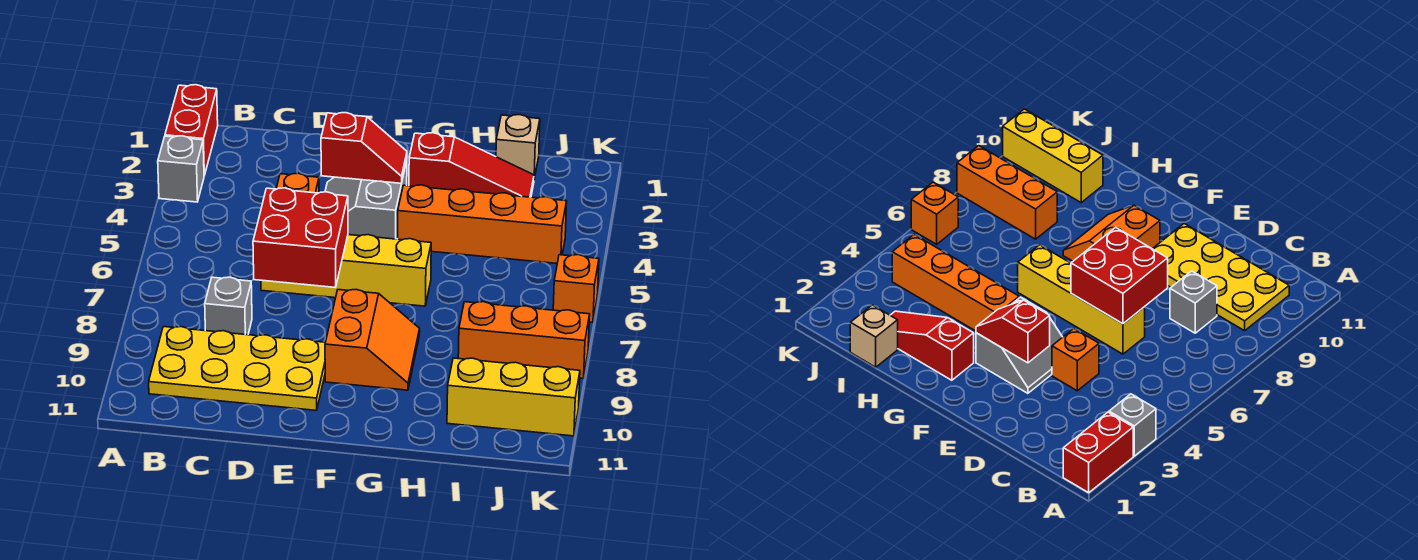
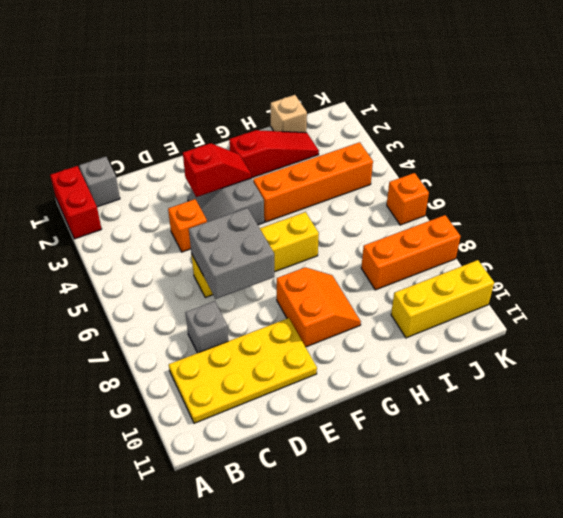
grey 1x1 brick [158,136,204,202] -> grey 1x1 brick moved to [79,157,120,207]
red 2x2 brick [253,188,348,287] -> grey 2x2 brick [189,208,274,299]

